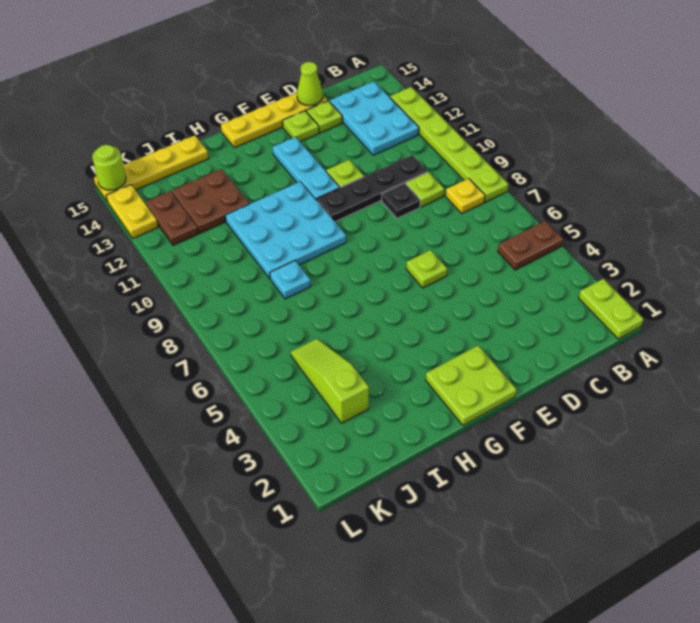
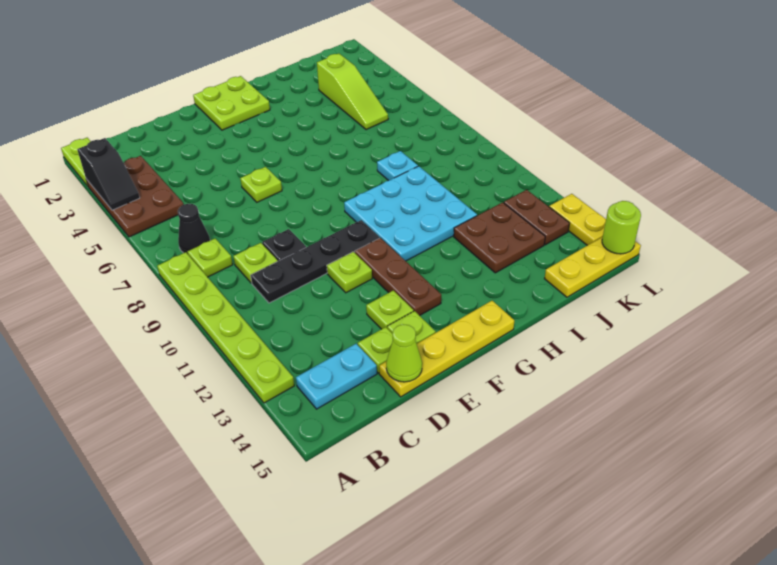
none -> black 1x2 slope [77,138,140,210]
brown 1x2 plate [498,221,563,270] -> brown 2x3 plate [86,156,184,237]
none -> black 1x1 cone [178,204,210,254]
yellow 1x1 plate [446,178,485,213] -> lime 1x1 plate [187,238,233,277]
cyan 2x3 plate [330,81,419,155] -> cyan 1x2 plate [296,344,377,409]
none -> lime 1x1 plate [366,290,414,329]
cyan 1x3 plate [273,137,340,200] -> brown 1x3 plate [355,238,441,316]
yellow 1x4 plate [94,135,209,202] -> yellow 1x3 plate [544,237,641,297]

